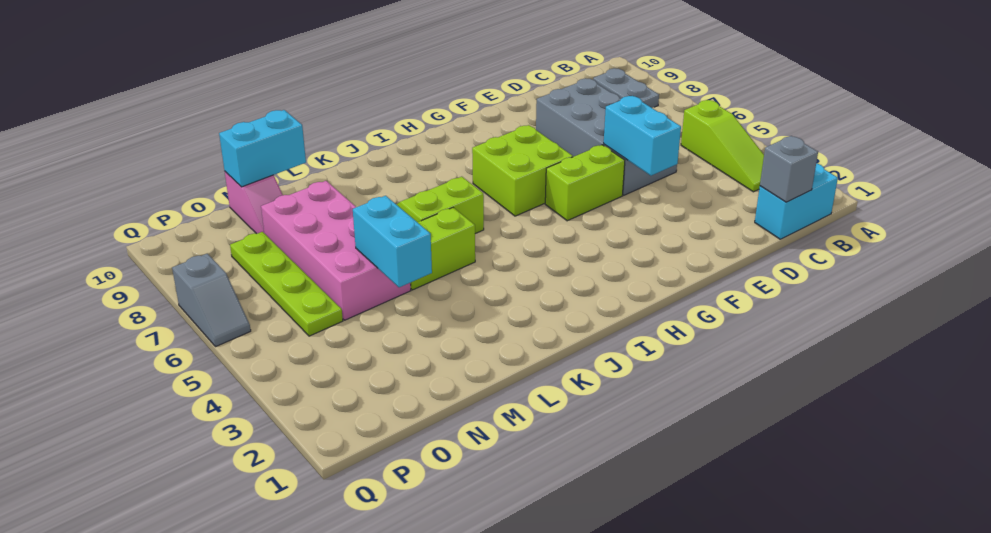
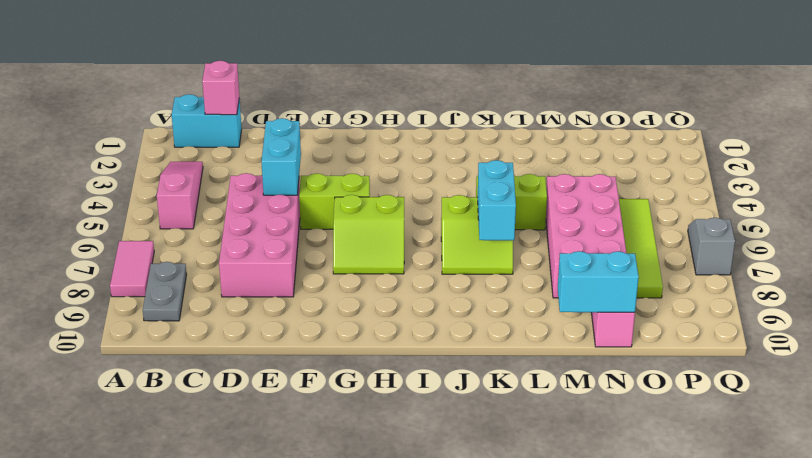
none -> pink 1x2 tile [110,241,154,297]
lime 1x3 slope [681,100,764,192] -> pink 1x3 slope [157,162,203,229]
grey 1x1 brick [760,136,818,202] -> pink 1x1 brick [202,61,239,115]
grey 2x4 brick [536,78,677,195] -> pink 2x4 brick [219,173,300,297]
lime 2x2 brick [472,125,573,216] -> lime 2x2 slope [333,195,404,274]
cyan 1x2 brick [353,196,432,287] -> cyan 1x2 brick moved to [477,160,516,240]
lime 1x4 plate [230,232,343,336] -> lime 1x4 tile [619,199,663,298]

